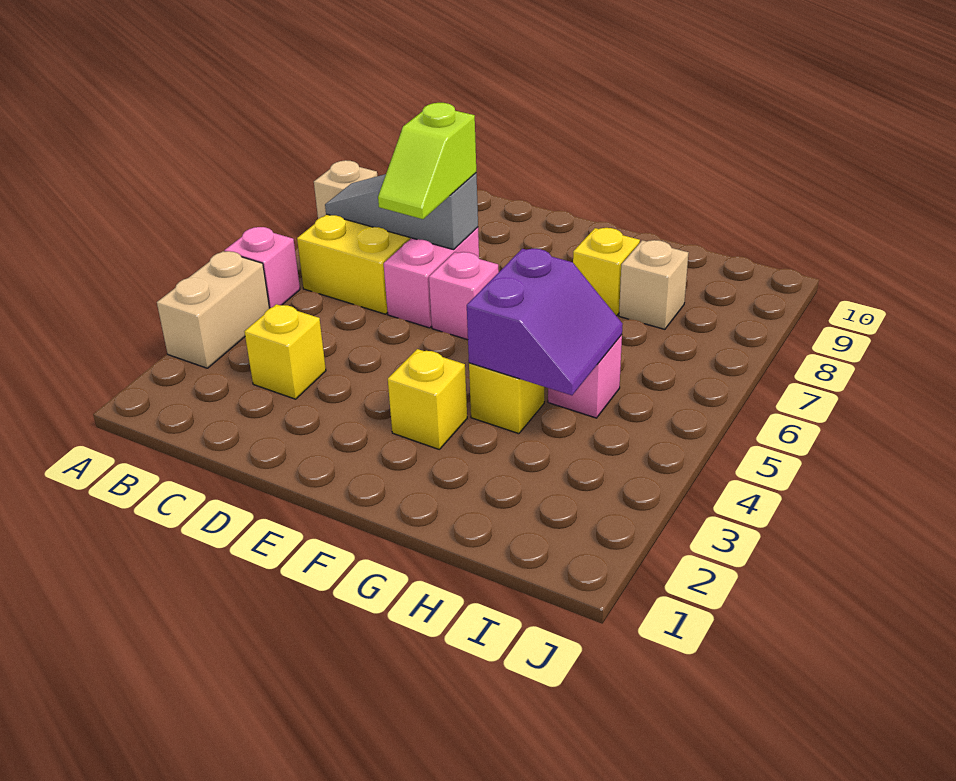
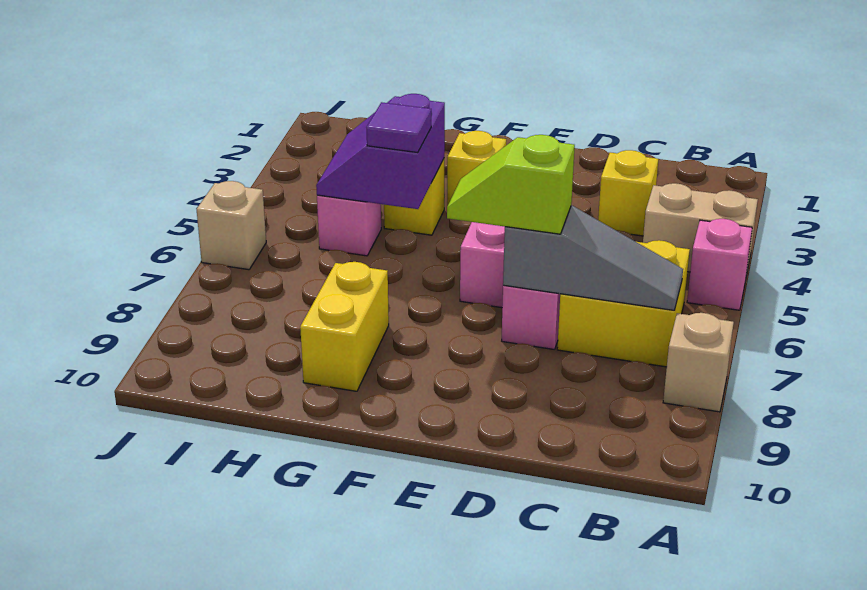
tan 1x2 brick [157,251,269,368] -> tan 1x2 brick turned to [643,183,758,275]
lime 1x2 slope [378,103,476,219] -> lime 1x2 slope turned to [447,135,575,234]
none -> purple 1x1 tile [366,102,431,153]
yellow 1x1 brick [573,228,640,316] -> yellow 1x2 brick [300,262,389,391]
tan 1x1 brick [619,240,688,329] -> tan 1x1 brick moved to [197,181,266,270]

